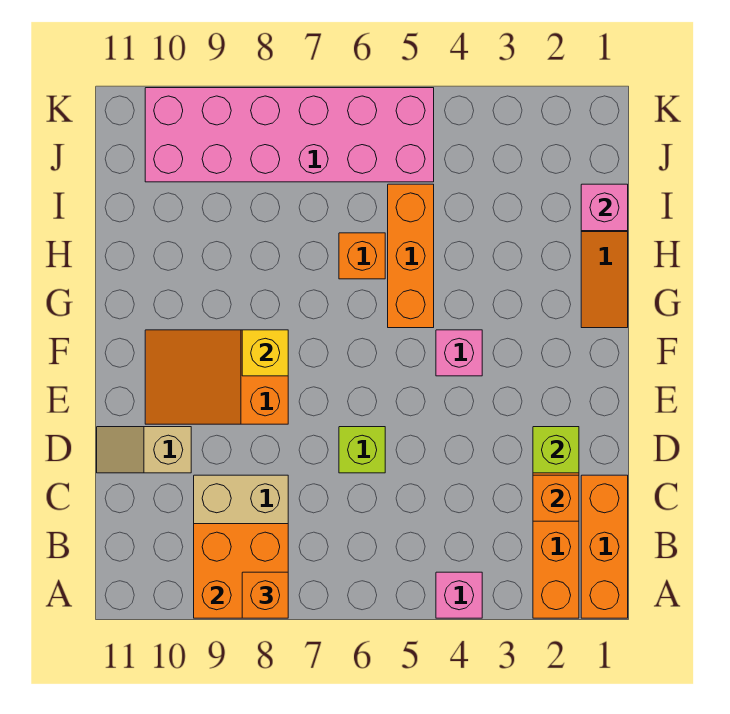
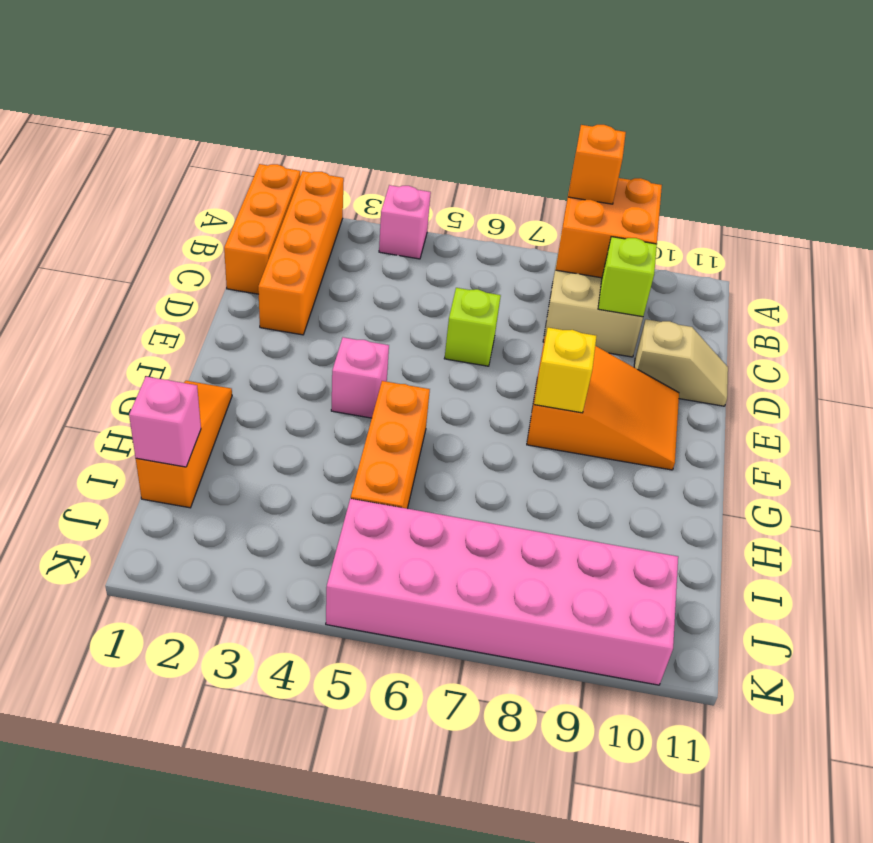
orange 1x1 brick [533,475,579,521] -> none
lime 1x1 brick [533,427,579,473] -> lime 1x1 brick moved to [598,237,657,317]
orange 1x1 brick [339,233,385,279] -> none

